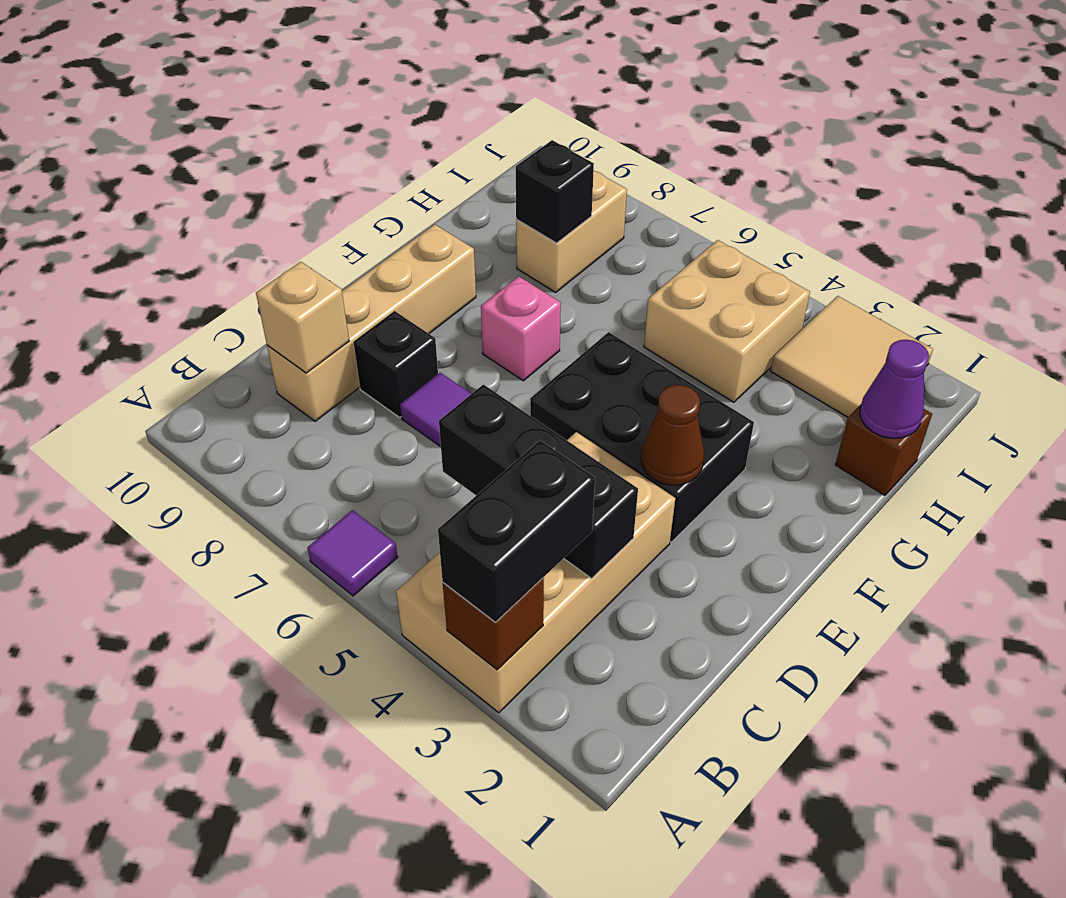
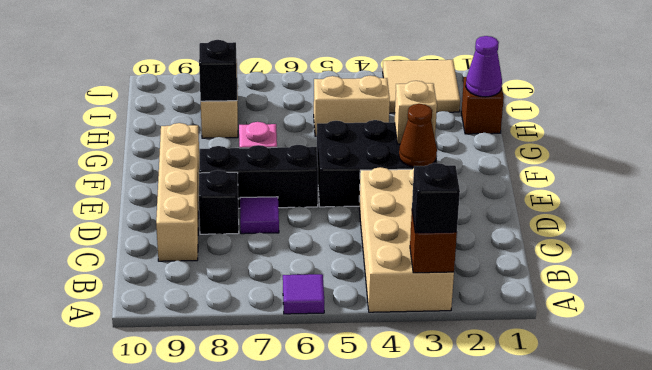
black 1x2 brick [438,440,595,622] -> black 1x1 brick [412,163,460,233]
black 1x3 brick [439,384,638,578] -> black 1x3 brick moved to [199,145,318,208]
tan 1x1 brick [256,262,349,373] -> tan 1x1 brick moved to [395,81,437,144]
tan 2x2 brick [644,240,810,402] -> tan 1x2 brick [314,76,390,136]

